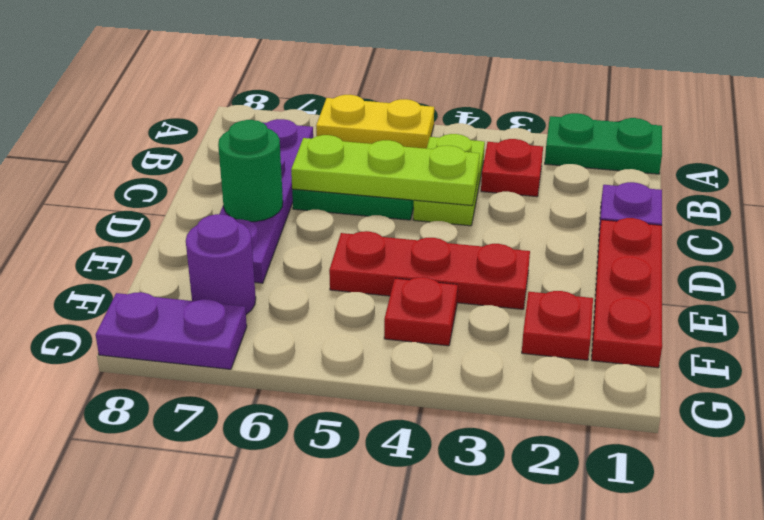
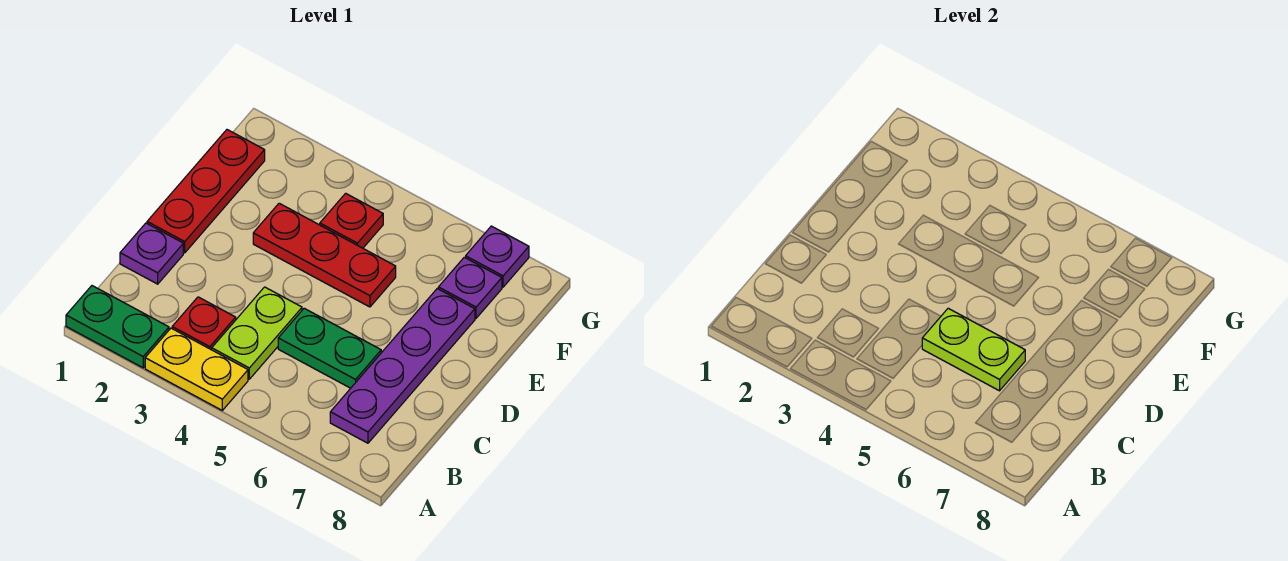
yellow 1x2 plate [316,95,434,149] -> yellow 1x2 plate moved to [145,328,248,410]
lime 1x3 plate [291,135,480,206] -> lime 1x2 plate [922,308,1025,391]
green 1x1 round brick [218,120,283,222] -> none
red 1x1 plate [522,291,593,360] -> none
purple 1x1 round brick [186,214,256,314] -> purple 1x1 plate [438,257,502,318]
purple 1x2 plate [96,292,247,369] -> purple 1x1 plate [466,226,529,287]

